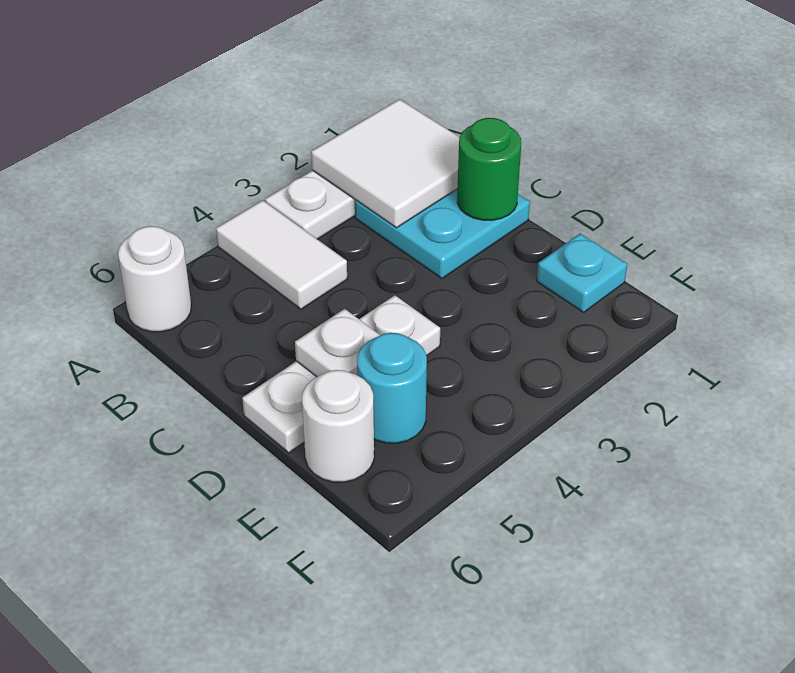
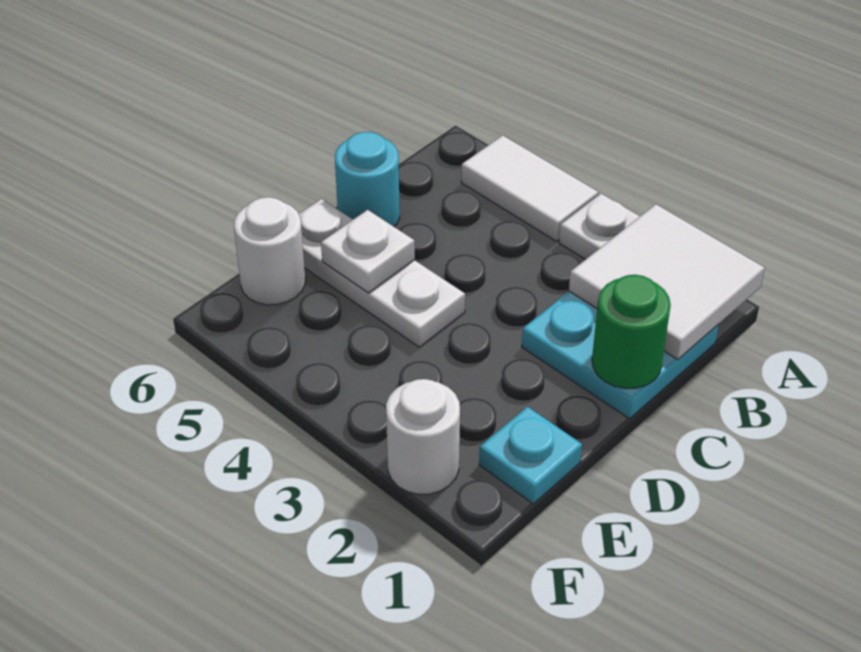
white 1x2 tile [216,200,347,309] -> white 1x2 tile turned to [461,135,599,241]
white 1x1 round brick [118,226,191,332] -> white 1x1 round brick moved to [386,379,460,494]
cyan 1x1 round brick [357,333,427,443] -> cyan 1x1 round brick moved to [335,132,400,227]

